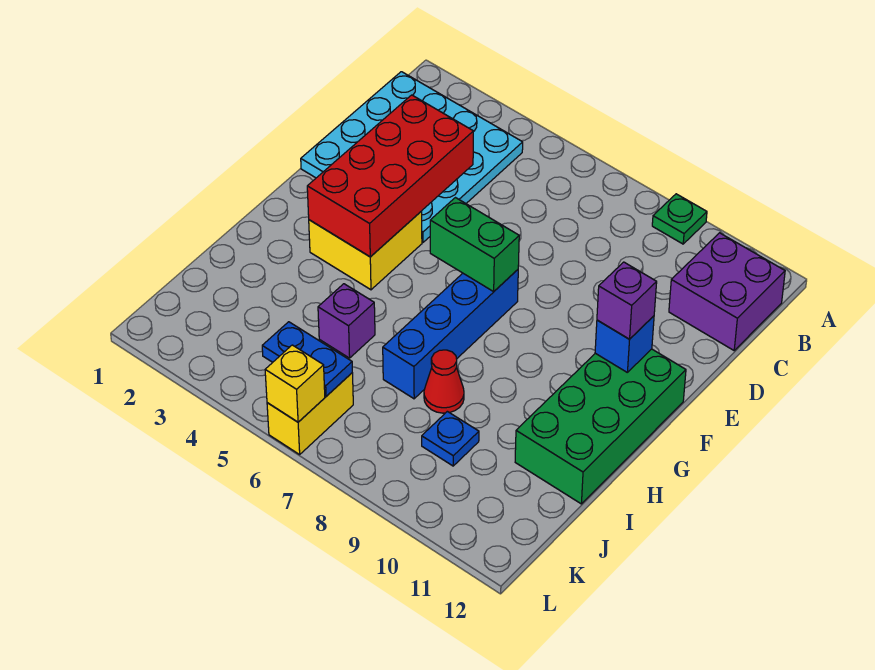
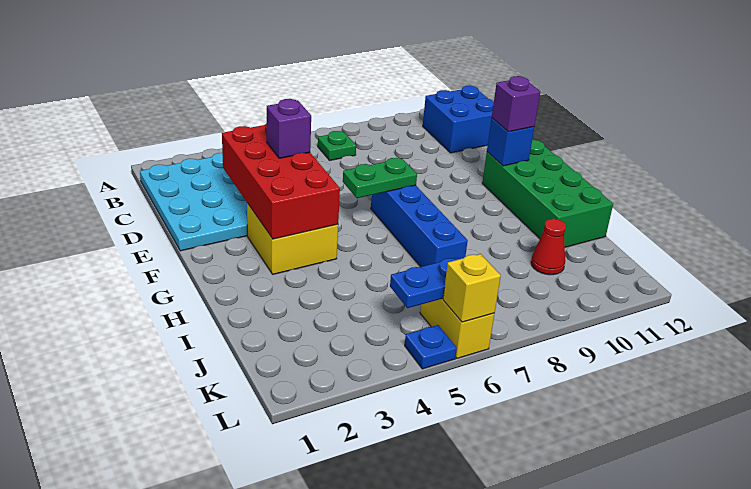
green 1x1 plate [652,194,707,244] -> green 1x1 plate moved to [318,131,356,160]
purple 2x2 brick [669,233,785,350] -> blue 2x2 brick [423,86,494,153]
green 1x2 brick [430,198,519,291] -> green 1x2 plate [343,158,417,198]
purple 1x1 brick [318,284,375,358] -> purple 1x1 brick moved to [267,99,311,158]
red 1x1 cone [424,350,464,413] -> red 1x1 cone moved to [531,219,566,275]
blue 1x1 plate [422,411,479,466] -> blue 1x1 plate moved to [405,325,457,369]

